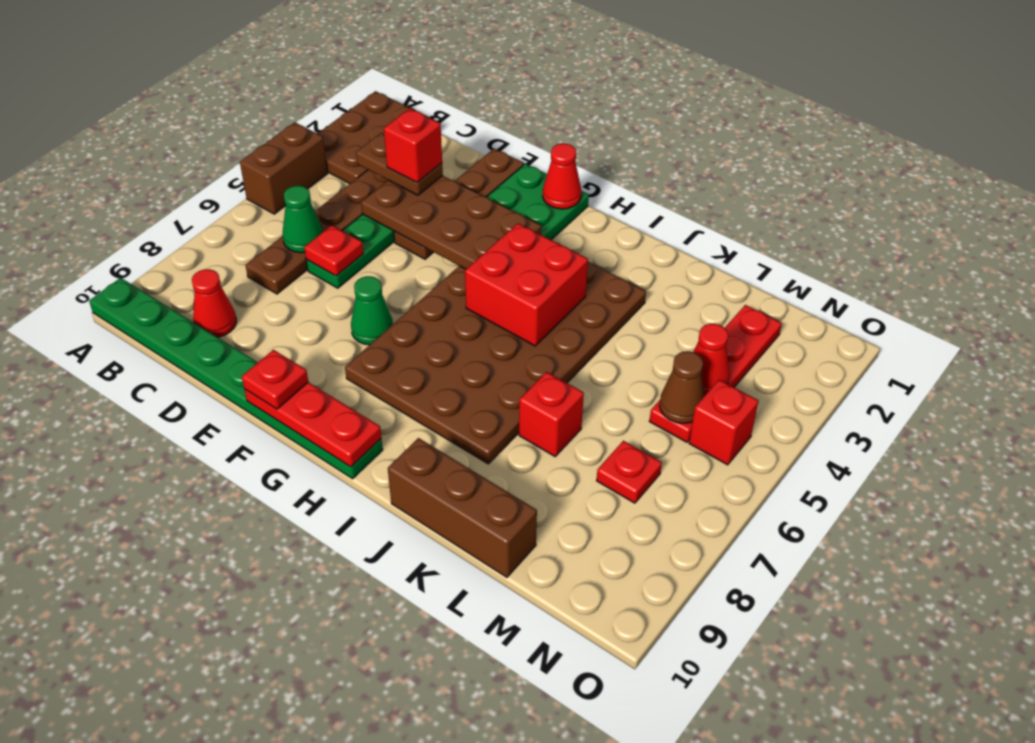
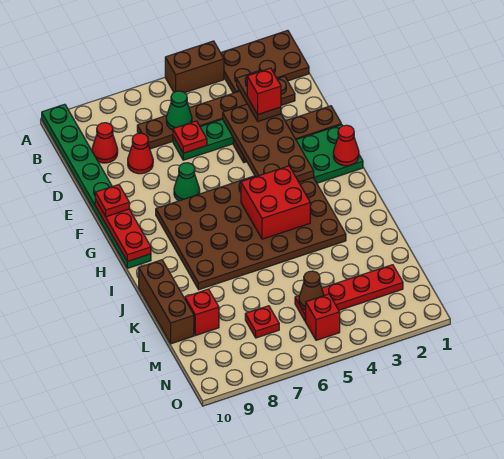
red 1x1 brick [519,372,584,456] -> red 1x1 brick moved to [185,289,219,336]
red 1x1 cone [694,324,729,395] -> red 1x1 cone moved to [128,133,153,174]

